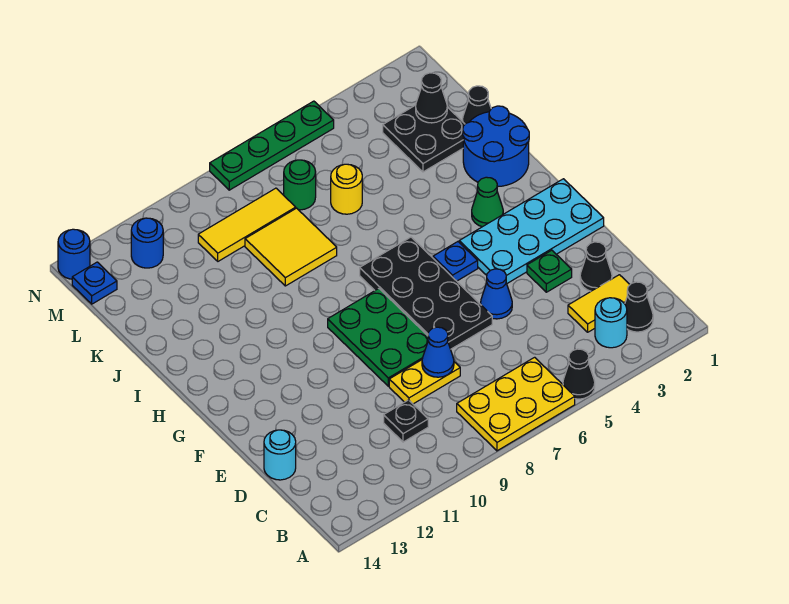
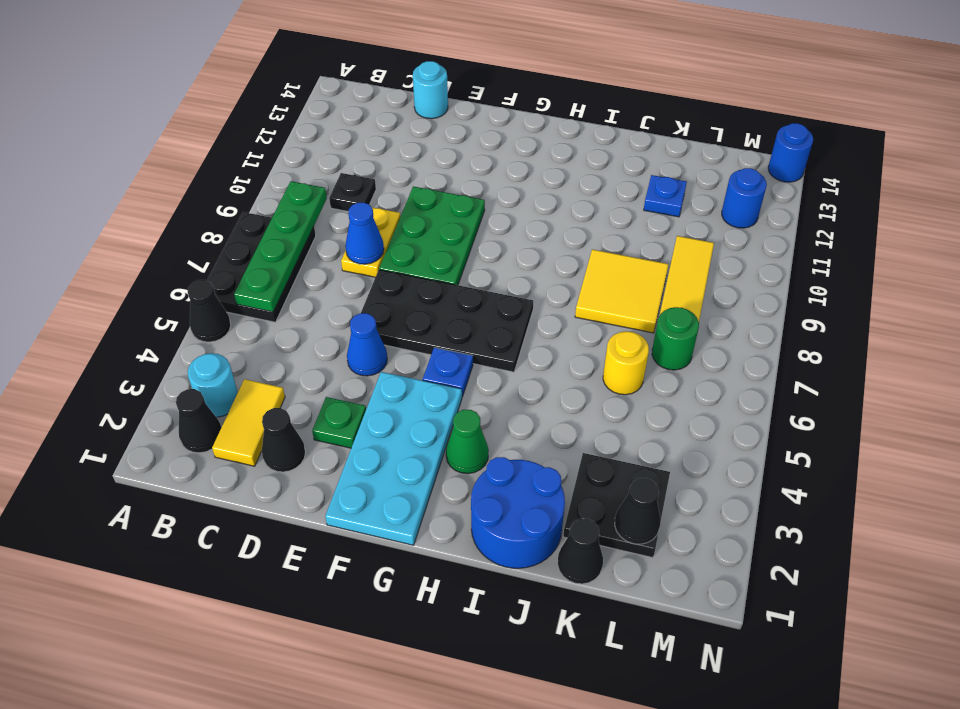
yellow 2x3 plate [457,357,575,451] -> black 2x3 plate [207,212,316,322]
green 2x3 plate [328,289,428,386] -> green 2x3 plate turned to [379,186,485,285]
blue 1x1 plate [72,262,117,304] -> blue 1x1 plate moved to [644,175,687,217]
green 1x4 plate [210,101,334,190] -> green 1x4 plate moved to [234,181,327,312]

